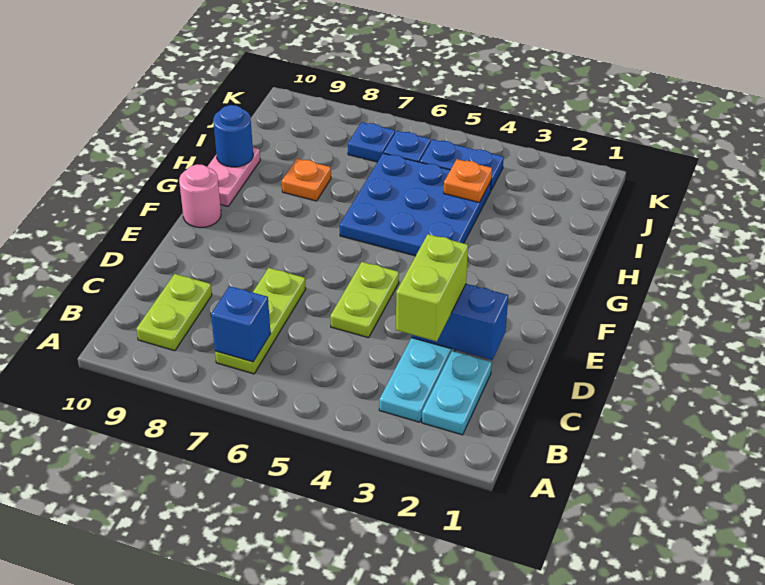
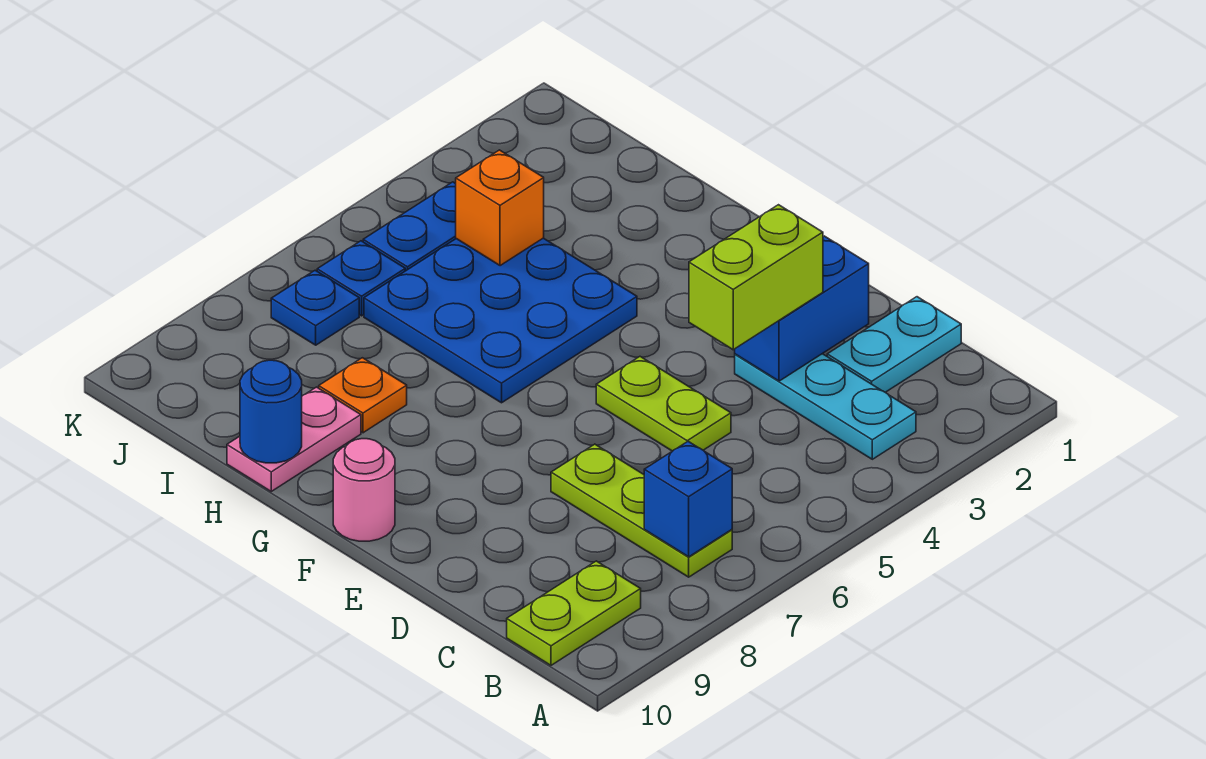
cyan 1x2 plate [422,351,492,435] -> cyan 1x2 plate turned to [827,297,961,392]
lime 1x2 plate [136,274,212,351] -> lime 1x2 plate turned to [507,561,641,665]
lime 1x2 brick [396,234,468,341] -> lime 1x2 brick turned to [689,205,823,350]
pink 1x2 plate [207,147,260,206] -> pink 1x2 plate turned to [227,387,361,491]
orange 1x1 plate [444,159,492,202] -> orange 1x1 brick [456,150,544,266]

